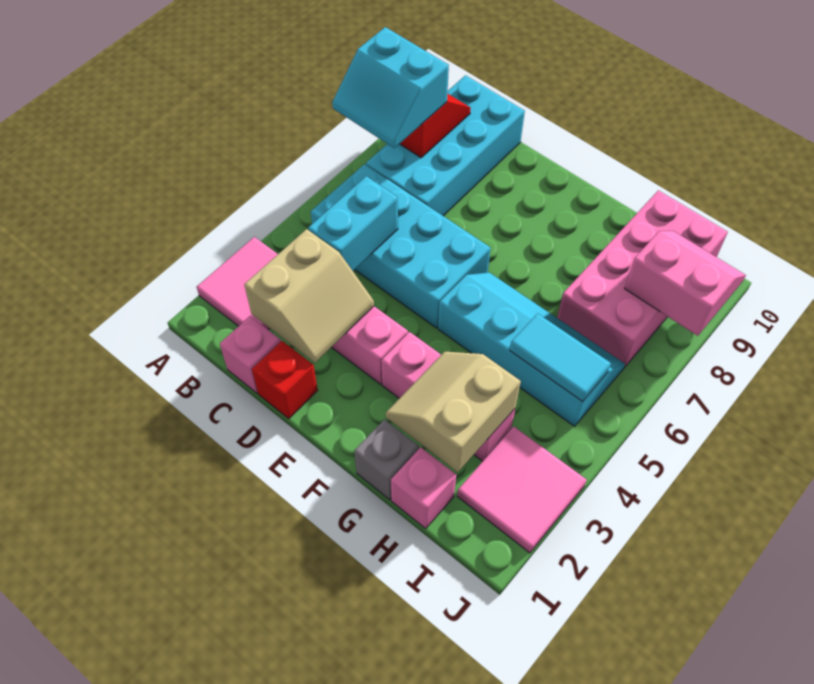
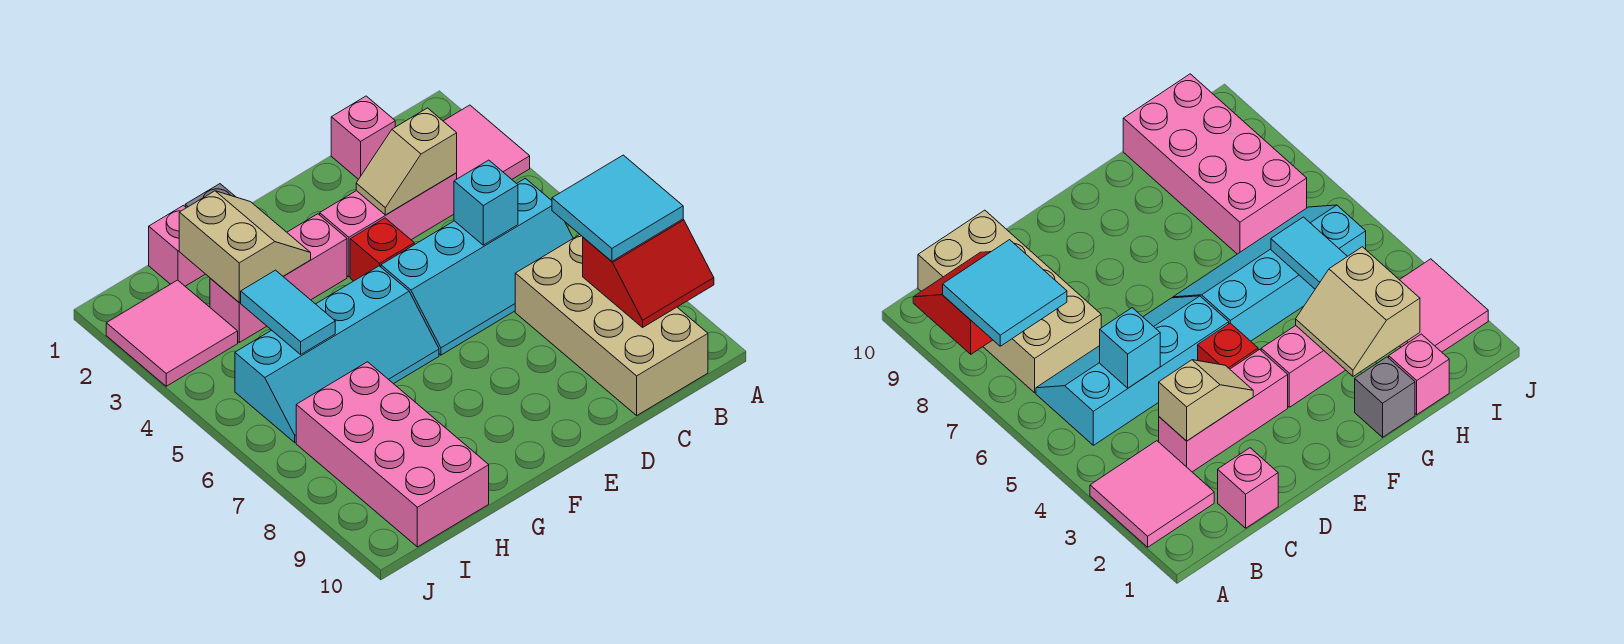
cyan 2x2 slope [332,27,449,148] -> cyan 2x2 tile [552,155,683,261]
cyan 2x4 brick [311,164,491,328] -> cyan 2x4 slope [381,178,573,355]
cyan 2x4 brick [366,75,525,216] -> tan 2x4 brick [515,235,708,415]
tan 2x2 slope [244,229,374,363] -> tan 1x2 slope [356,108,457,215]
cyan 1x2 brick [308,176,398,271] -> cyan 1x1 brick [454,160,518,245]
red 1x1 brick [252,341,318,419] -> red 1x1 brick moved to [350,218,414,281]
cyan 1x2 tile [510,314,611,402] -> cyan 1x2 tile turned to [241,270,335,354]
pink 2x2 slope [625,231,746,336] -> none

